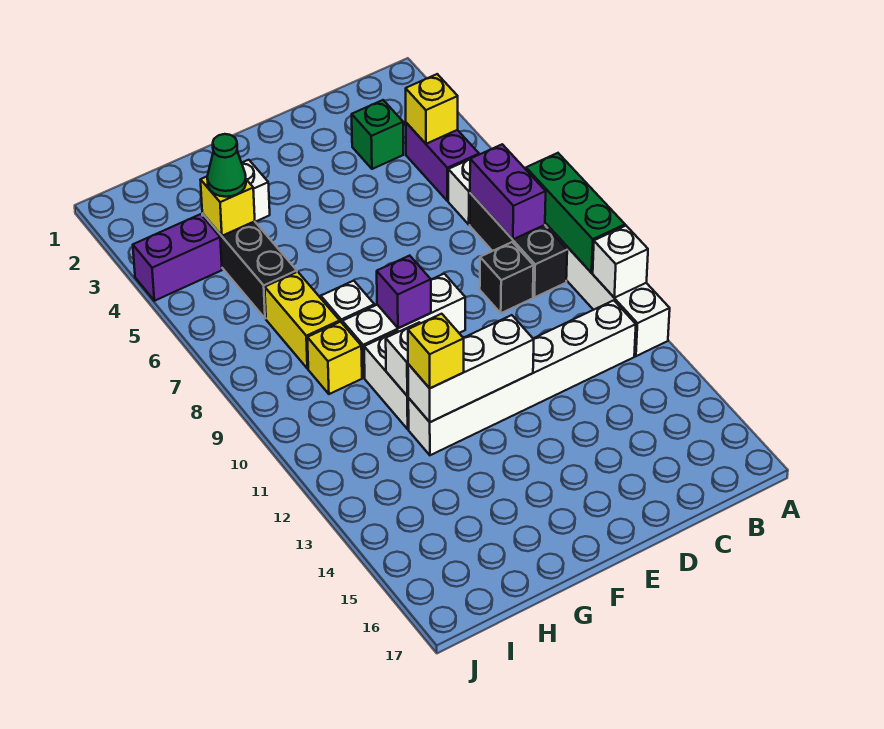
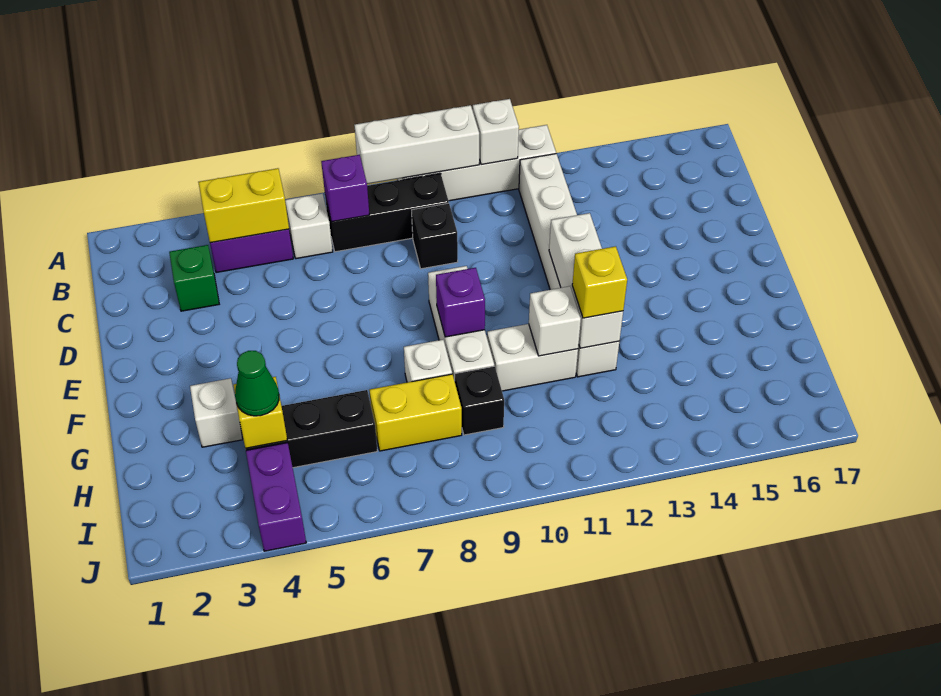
green 1x3 brick [526,153,625,273] -> white 1x3 brick [354,105,479,184]
yellow 1x1 brick [406,74,458,144] -> yellow 1x2 brick [198,168,289,243]
purple 1x2 brick [470,144,546,239] -> purple 1x1 brick [321,155,369,222]
yellow 1x1 brick [307,322,362,394] -> black 1x1 brick [455,366,504,435]

